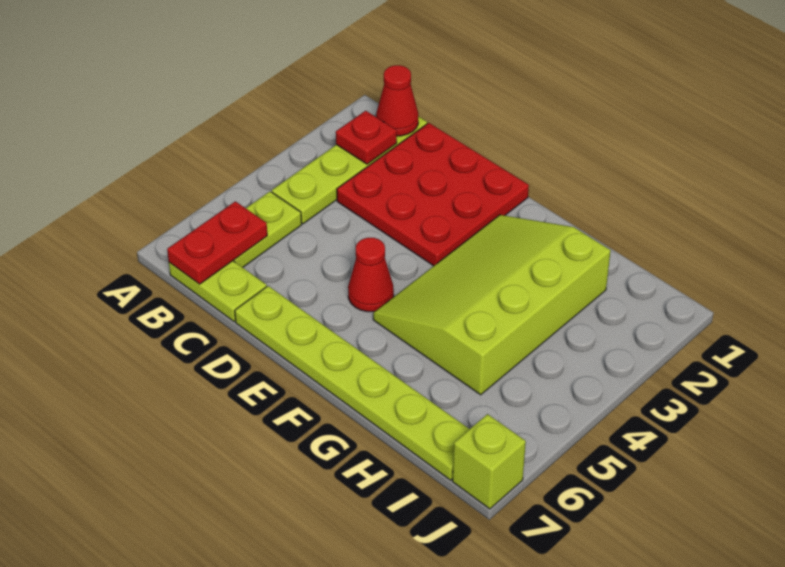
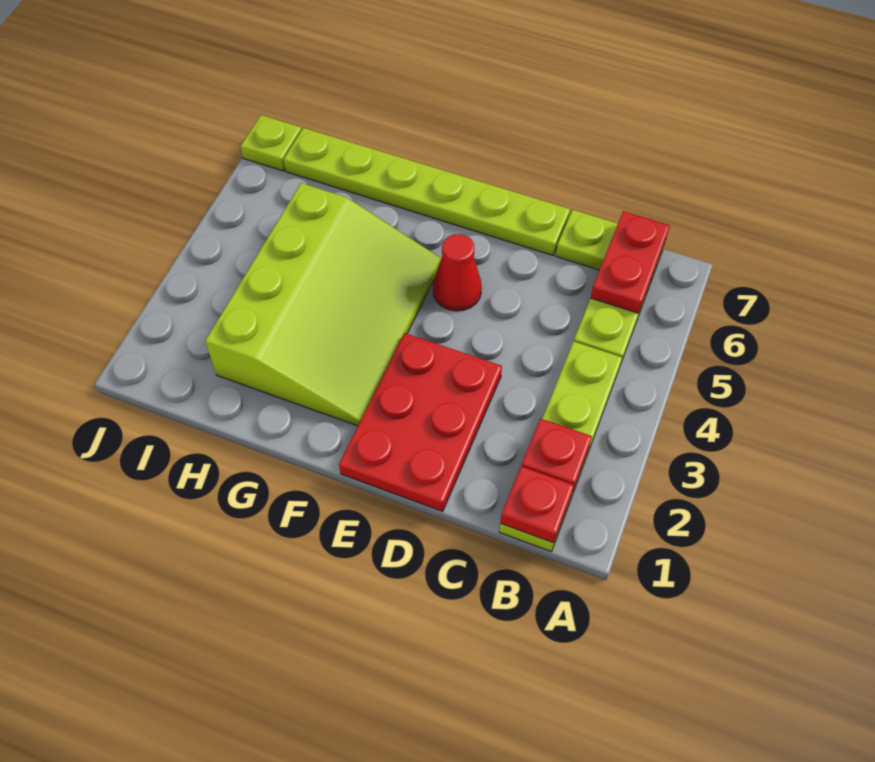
red 1x1 cone [376,65,418,136] -> red 1x1 plate [501,466,574,543]
red 3x3 plate [337,123,529,266] -> red 2x3 plate [339,333,502,511]
lime 1x1 brick [452,414,526,509] -> lime 1x1 plate [241,115,301,171]

